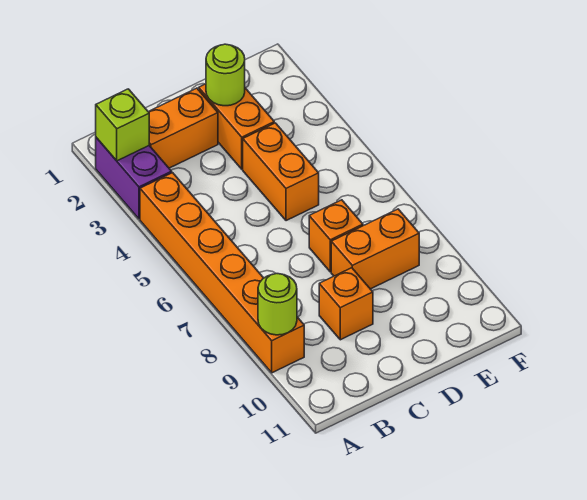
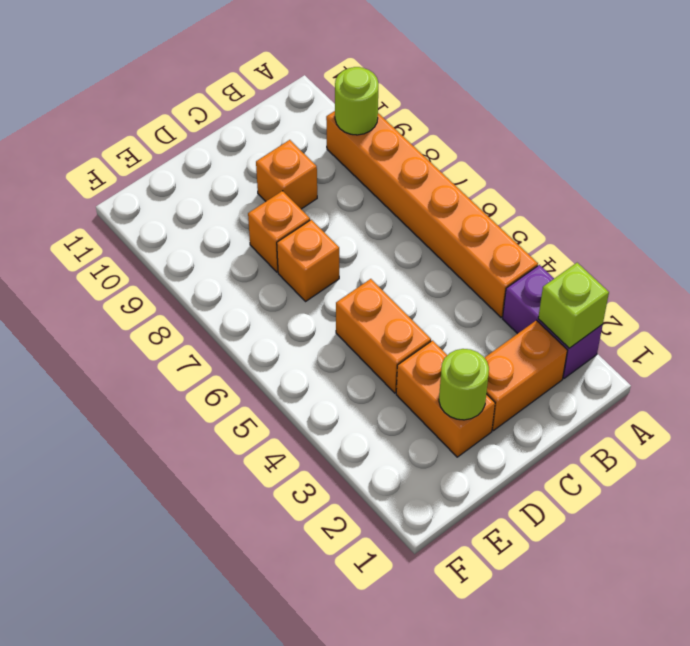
orange 1x2 brick [331,209,419,289] -> orange 1x1 brick [248,191,310,272]

